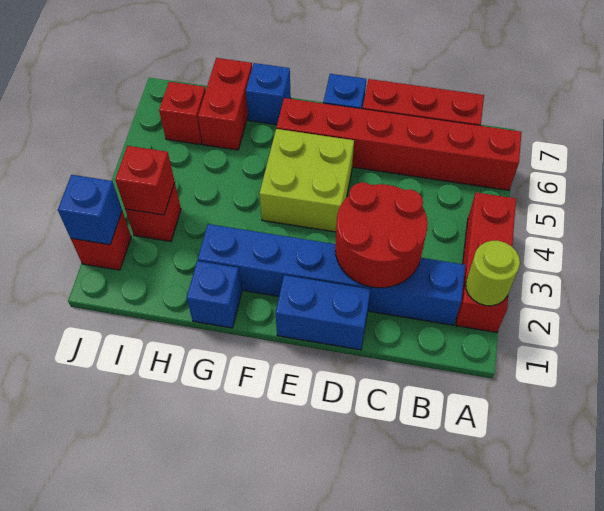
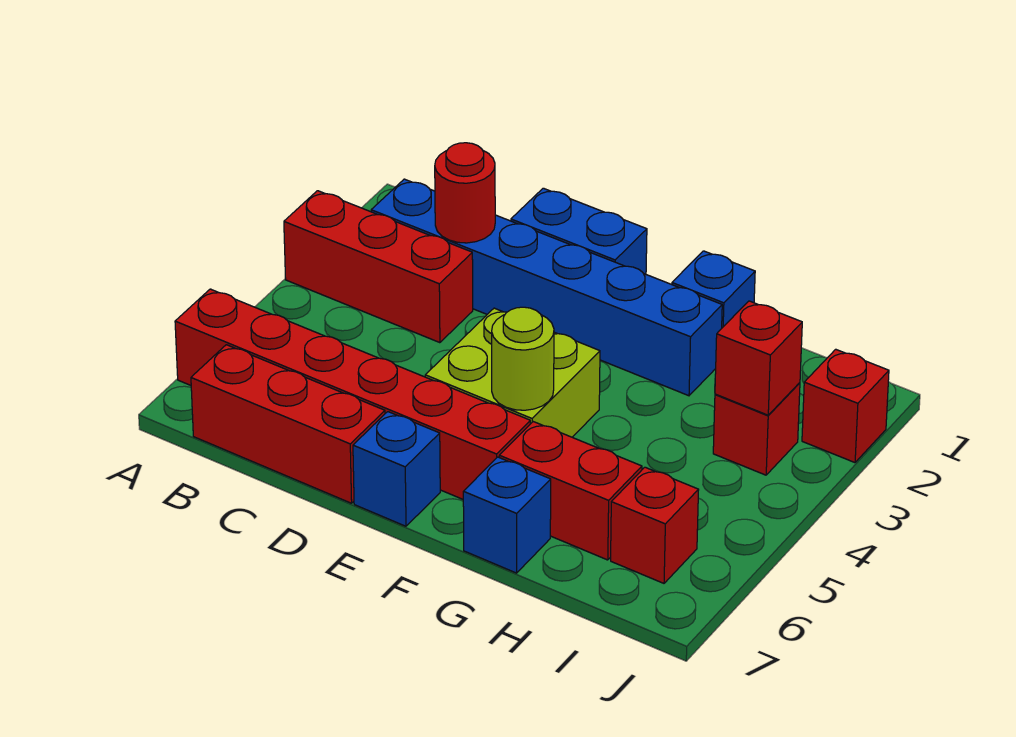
red 1x3 brick [456,192,516,332] -> red 1x3 brick turned to [284,191,473,343]
lime 1x1 round brick [466,241,520,306] -> lime 1x1 round brick moved to [492,307,554,410]
red 2x2 round brick [335,183,428,288] -> red 1x1 round brick [435,143,495,243]
red 1x2 brick [198,58,252,150] -> red 1x2 brick turned to [499,422,642,560]
blue 1x1 brick [58,175,122,245] -> none

